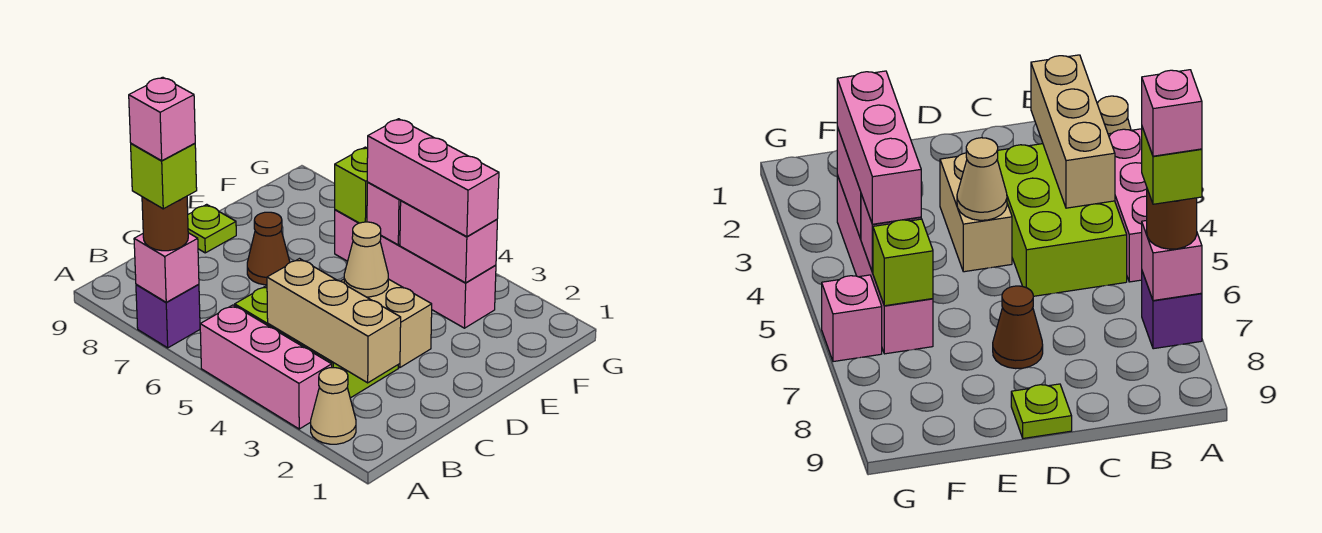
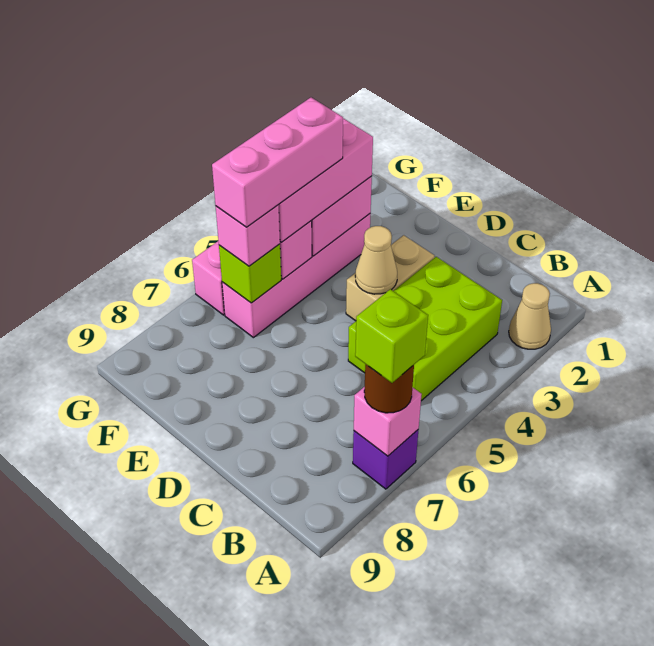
pink 1x3 brick [200,305,332,429] -> pink 1x3 brick moved to [212,97,343,227]
pink 1x1 brick [129,77,195,161] -> pink 1x1 brick moved to [216,205,280,266]
tan 1x3 brick [267,259,401,383] -> none
brown 1x1 cone [247,212,290,285] -> none
lime 1x1 plate [188,204,236,253] -> none

